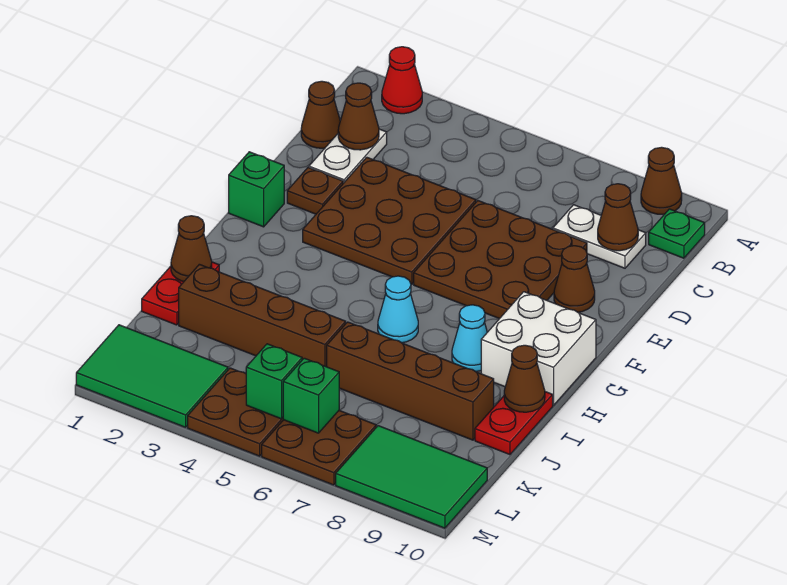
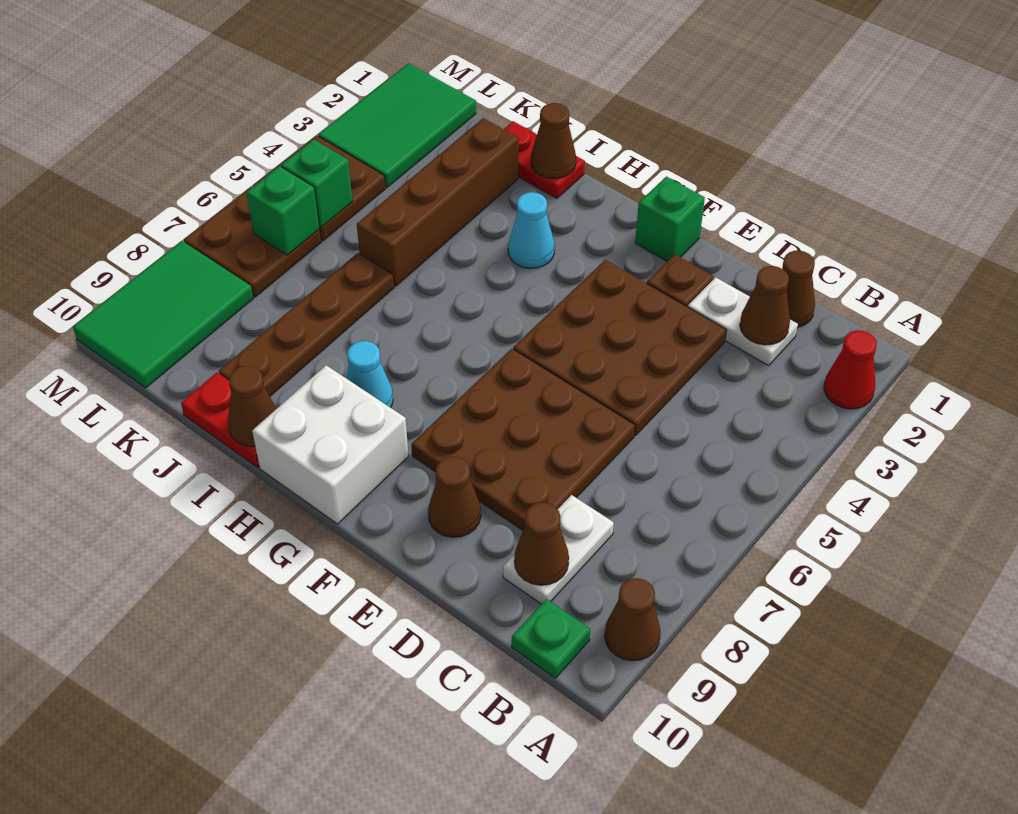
cyan 1x1 cone [378,276,418,343] -> cyan 1x1 cone moved to [508,192,555,268]
brown 1x4 brick [327,322,494,440] -> brown 1x4 plate [219,253,394,396]

